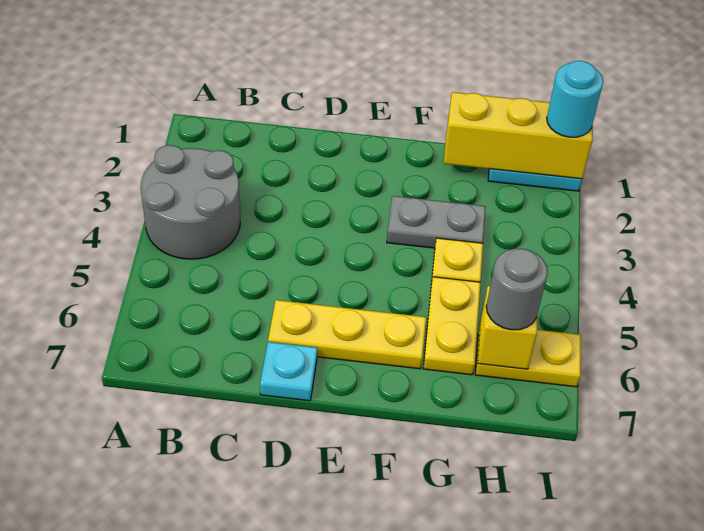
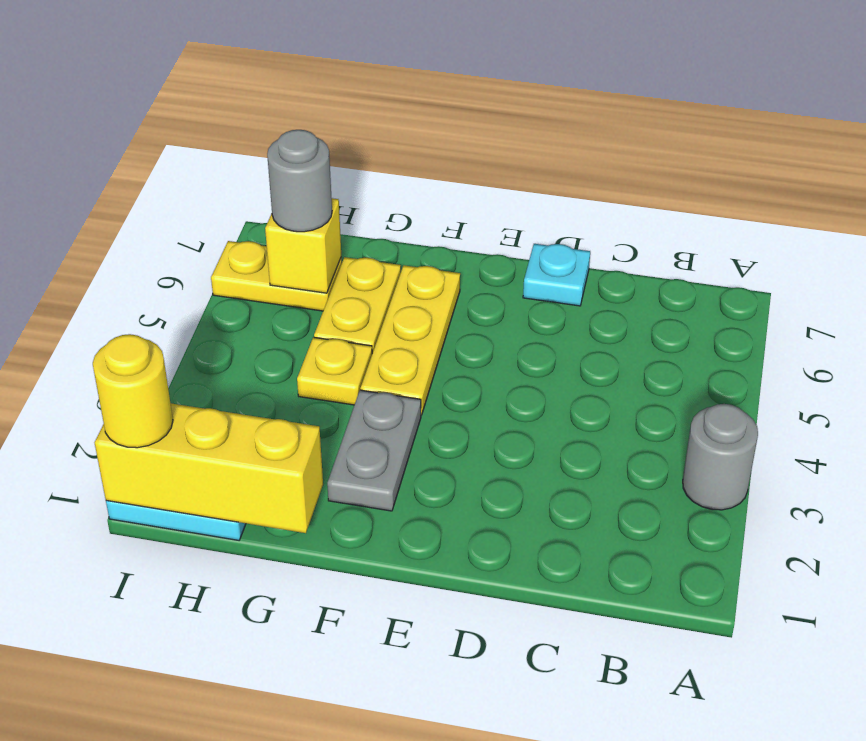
grey 2x2 round brick [141,145,240,259] -> grey 1x1 round brick [683,404,758,510]
yellow 1x3 plate [268,300,426,369] -> yellow 1x3 plate turned to [360,265,460,415]
grey 1x2 plate [387,196,486,248] -> grey 1x2 plate turned to [327,390,421,511]
cyan 1x1 round brick [547,61,603,137] -> yellow 1x1 round brick [93,334,173,448]

